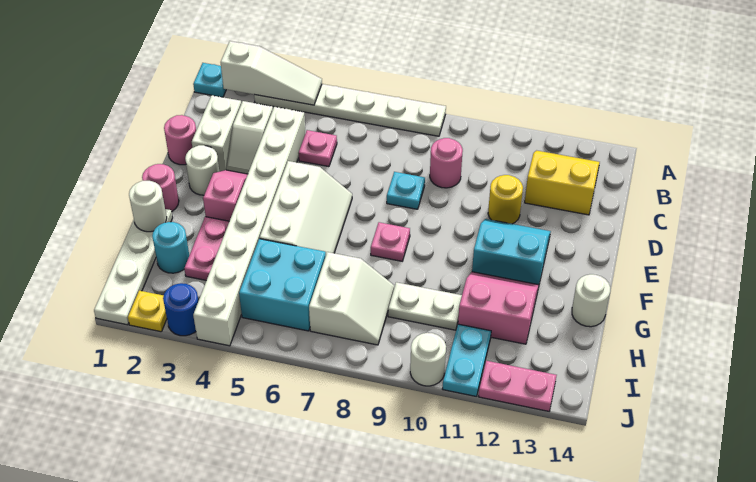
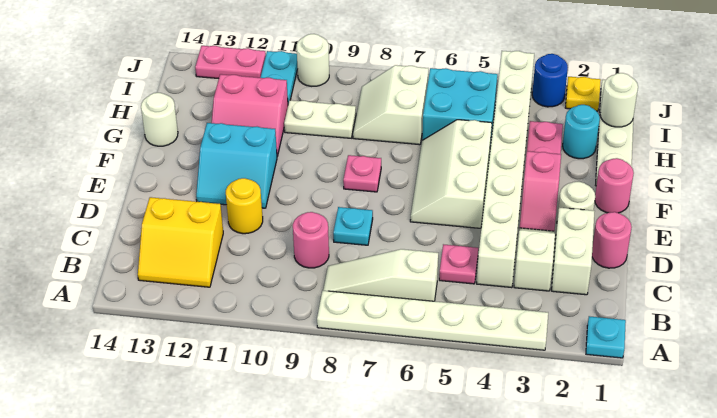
white 1x3 slope [221,41,322,105] -> white 1x3 slope moved to [323,249,438,301]
white 1x1 round brick [129,181,167,232] -> white 1x1 round brick moved to [600,73,638,127]

